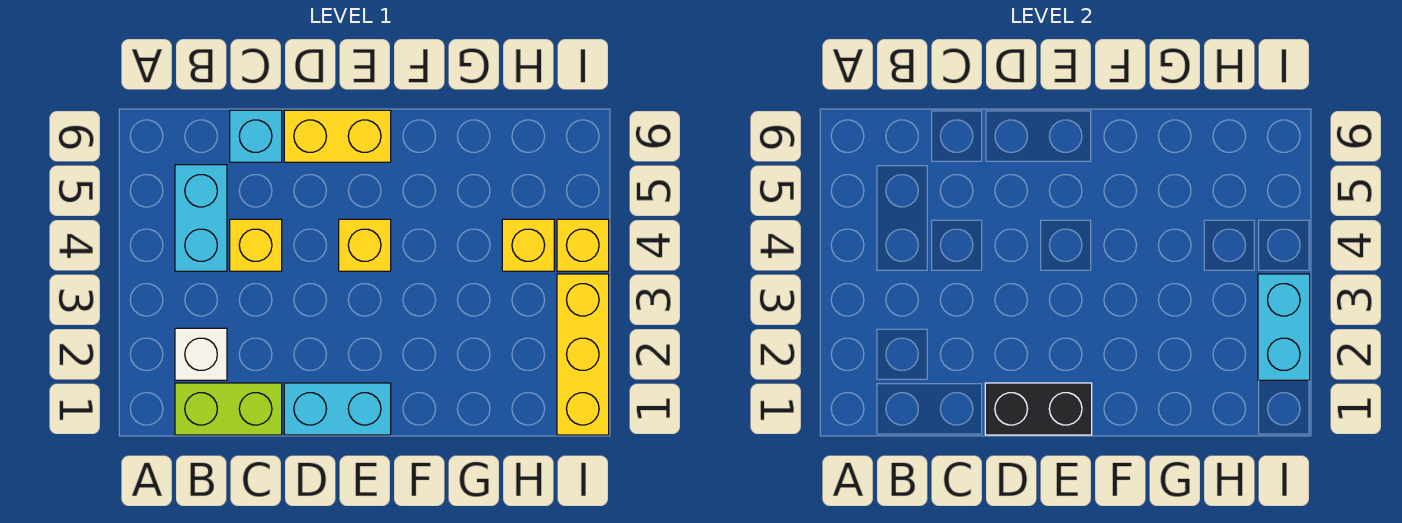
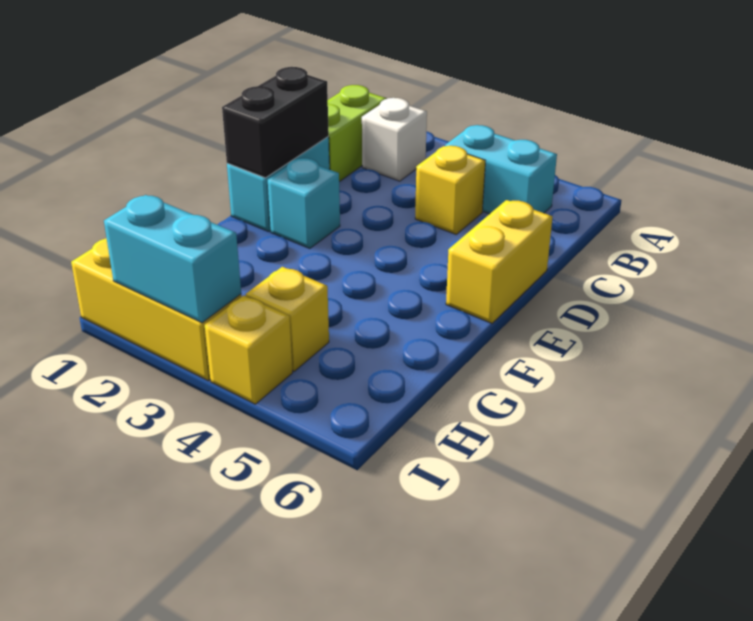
cyan 1x1 brick [230,110,282,162] -> cyan 1x1 brick moved to [268,158,340,248]
yellow 1x1 brick [339,219,391,271] -> none

